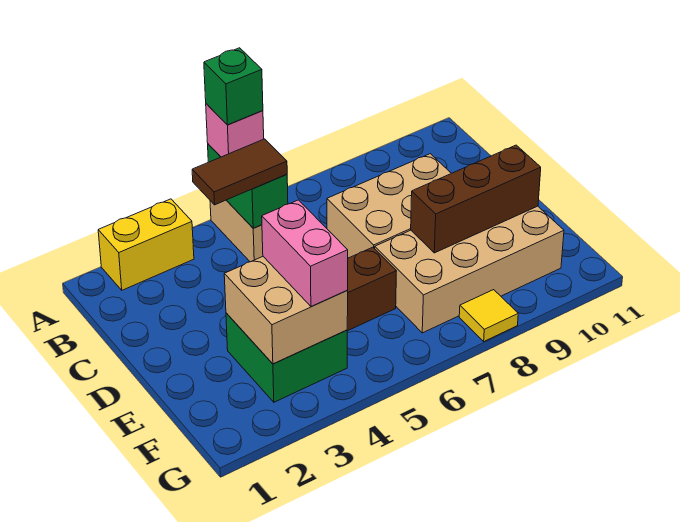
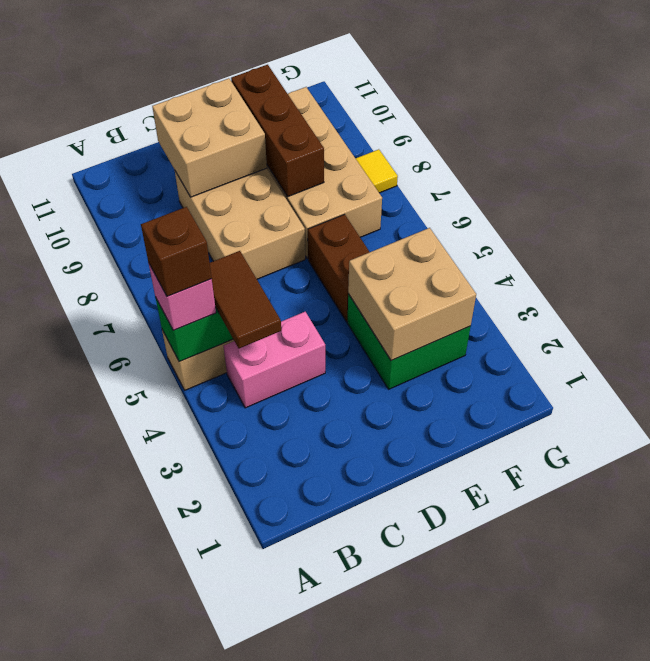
yellow 1x2 brick [98,199,194,290] -> none
green 1x1 brick [204,48,263,125] -> brown 1x1 brick [141,207,212,296]
none -> tan 2x2 brick [152,78,267,197]
pink 1x2 brick [262,200,348,306] -> pink 1x2 brick moved to [223,312,325,408]

